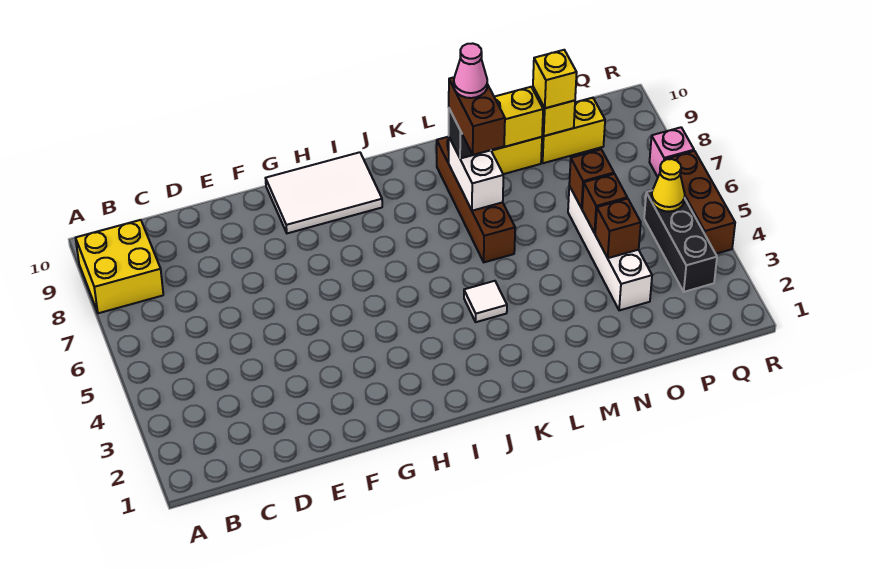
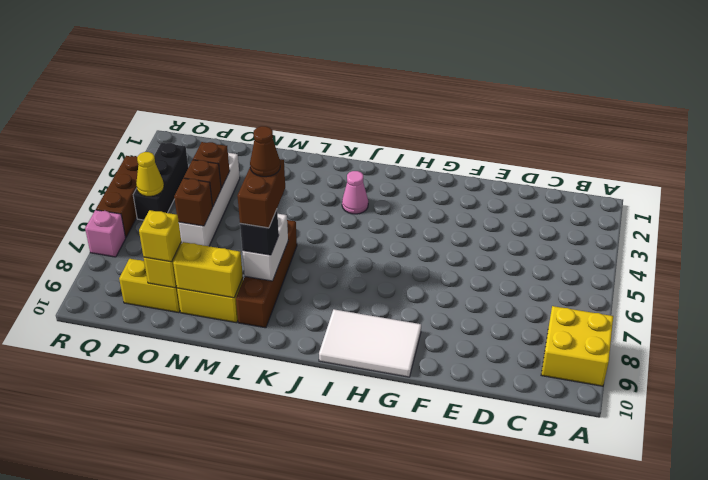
white 1x1 tile [464,281,507,322] -> none
none -> brown 1x1 cone [250,126,280,177]
pink 1x1 cone [454,43,487,98] -> pink 1x1 cone moved to [342,171,368,214]

